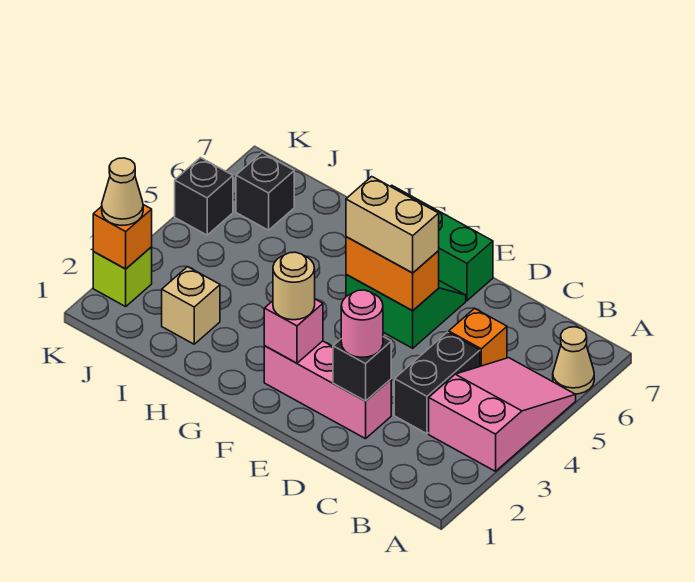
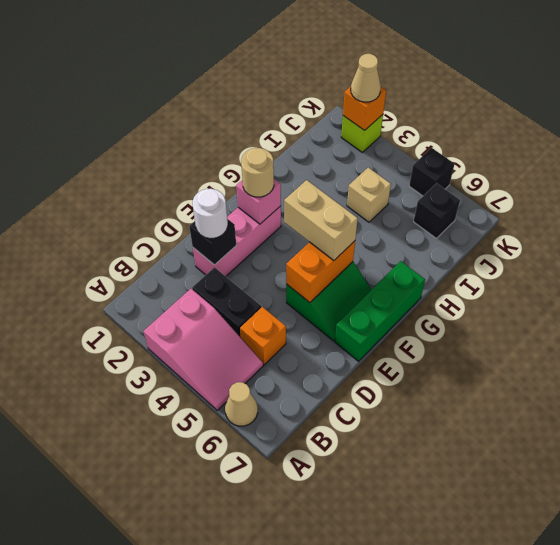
pink 1x1 round brick [341,290,383,357] -> white 1x1 round brick [193,189,228,238]
tan 1x2 brick [346,177,439,273] -> tan 1x2 brick turned to [284,180,358,261]
tan 1x1 brick [162,267,220,344] -> tan 1x1 brick moved to [347,168,391,222]

